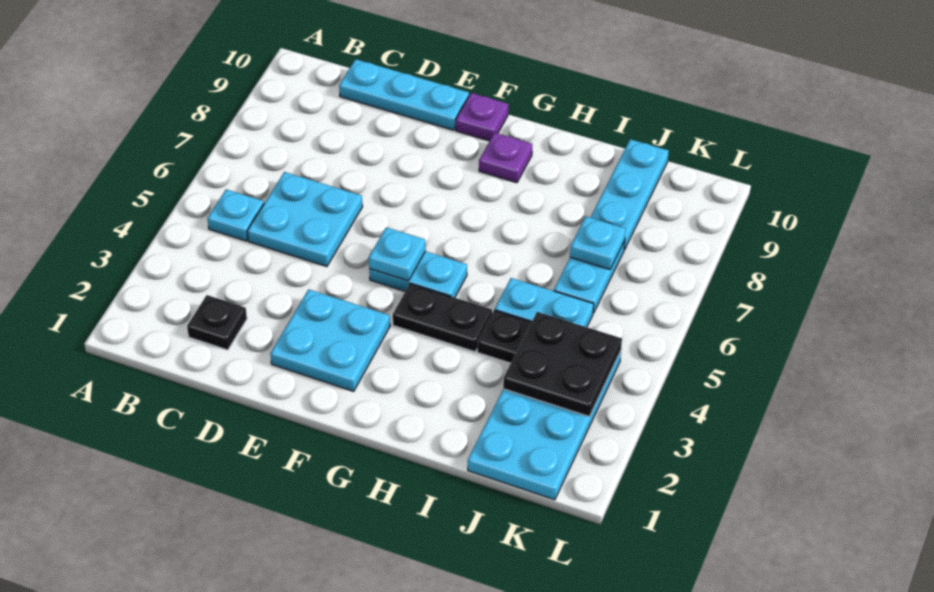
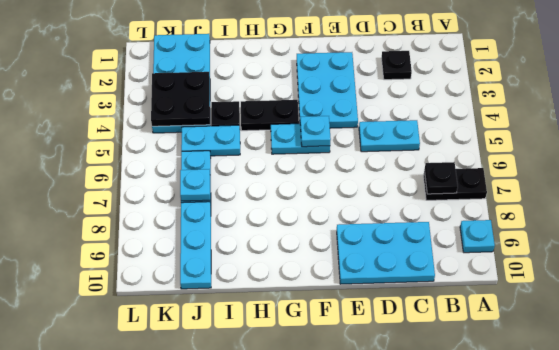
none -> black 1x2 plate [423,168,487,200]
cyan 1x1 plate [207,189,264,241] -> cyan 1x1 plate moved to [460,220,495,253]
none -> black 1x1 plate [424,162,458,194]
cyan 2x2 plate [247,172,362,267] -> cyan 1x2 plate [359,120,420,152]
cyan 1x3 plate [339,59,469,130] -> cyan 2x3 plate [337,222,435,284]
cyan 2x2 plate [270,289,390,391] -> cyan 2x3 plate [297,52,358,128]
purple 1x1 plate [456,93,508,141] -> none
purple 1x1 plate [479,133,532,183] -> none

